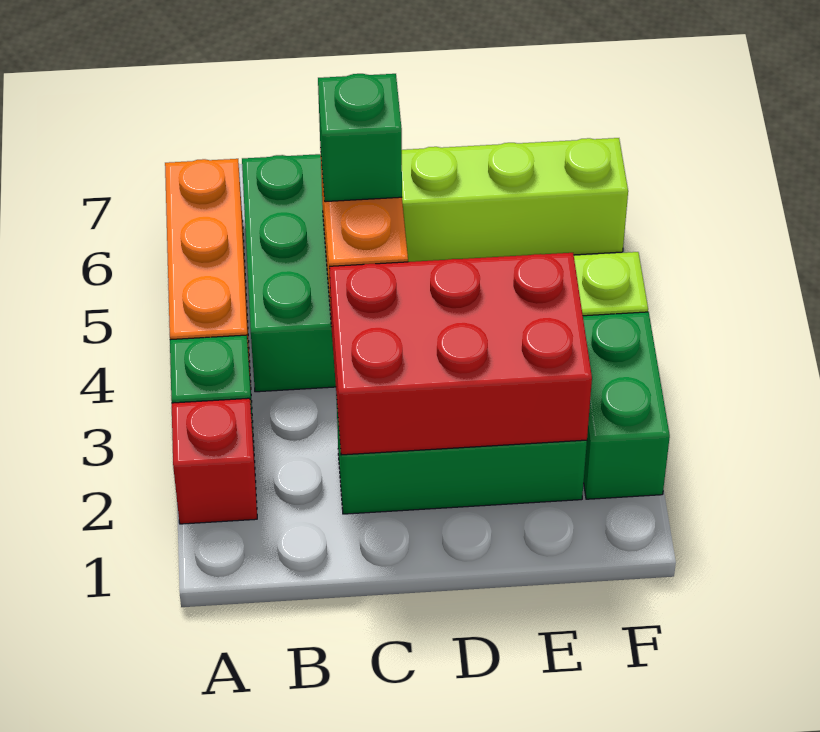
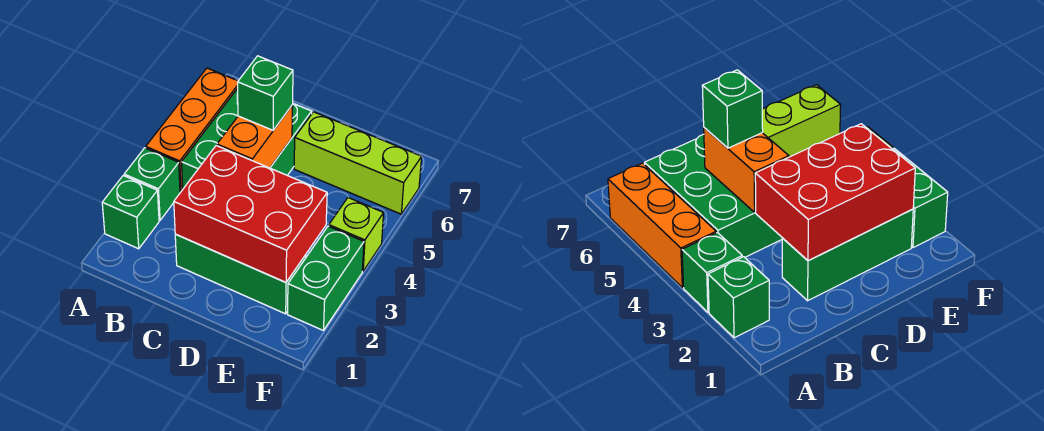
red 1x1 brick [172,398,257,524] -> green 1x1 brick [102,176,159,249]

